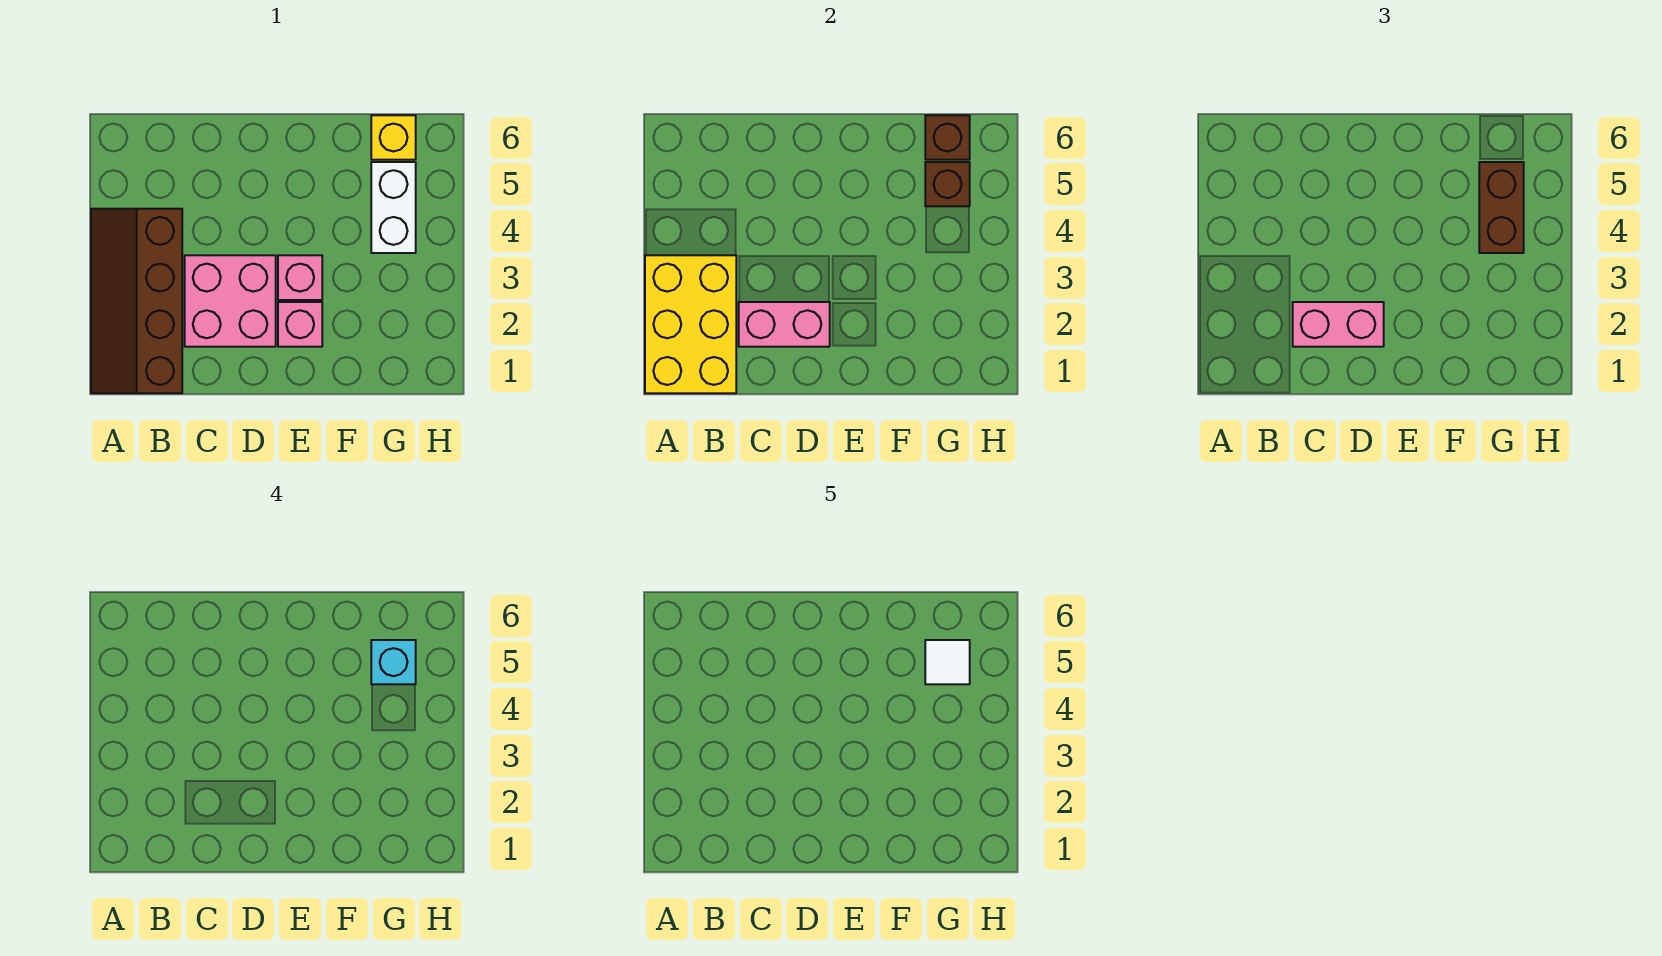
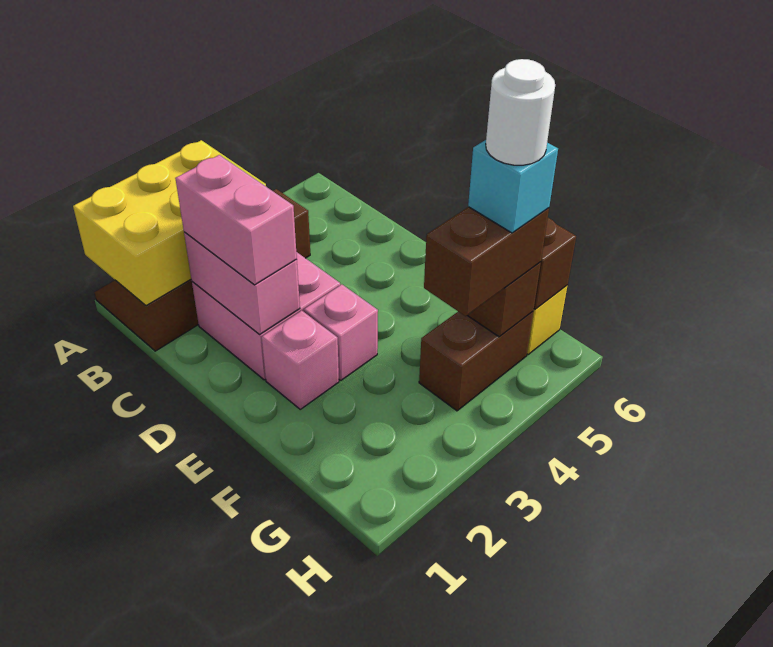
white 1x2 brick [371,162,416,253] -> brown 1x2 brick [419,312,533,411]
white 1x1 tile [925,640,970,684] -> white 1x1 round brick [486,59,555,165]

